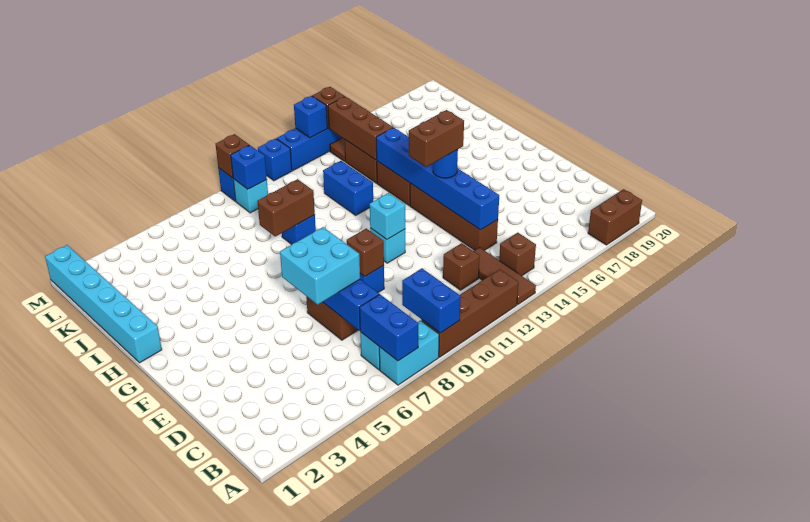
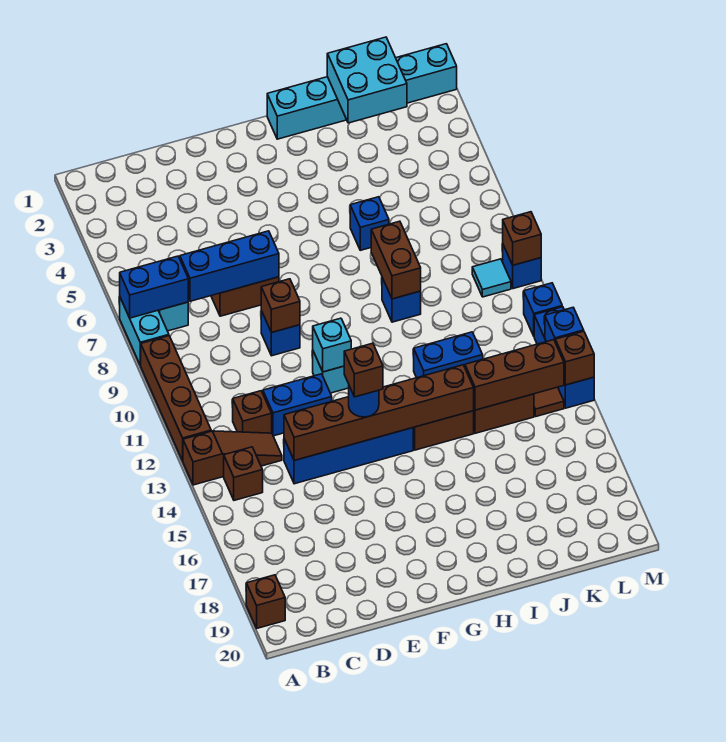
blue 1x2 brick [402,268,461,333] -> blue 1x2 brick moved to [263,374,332,436]
brown 1x3 tile [474,247,536,305] -> brown 1x3 slope [183,431,282,485]
brown 1x2 brick [588,189,642,245] -> brown 1x1 brick [246,575,285,628]
cyan 2x2 brick [280,227,360,305] -> cyan 2x2 brick moved to [327,37,407,123]
brown 1x4 brick [410,183,498,251] -> blue 1x4 brick [284,428,413,484]
blue 1x6 brick [376,127,499,230] -> brown 1x6 brick [284,365,474,461]
brown 1x2 brick [409,110,464,167] -> brown 1x1 brick [344,343,383,397]
cyan 1x1 brick [233,179,268,213] -> cyan 1x1 tile [472,259,511,297]
blue 1x1 brick [231,145,267,189] -> blue 1x1 brick moved to [350,197,389,250]

